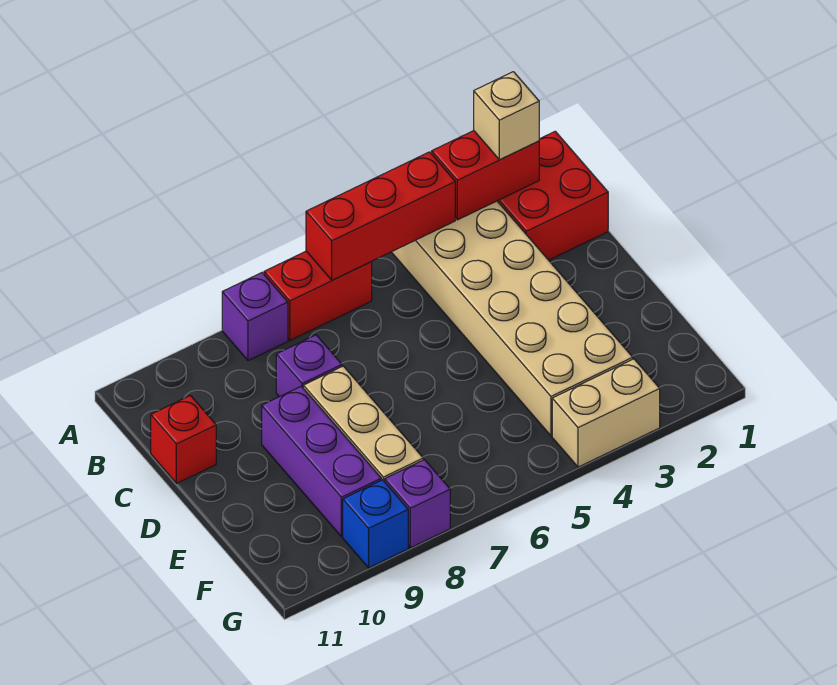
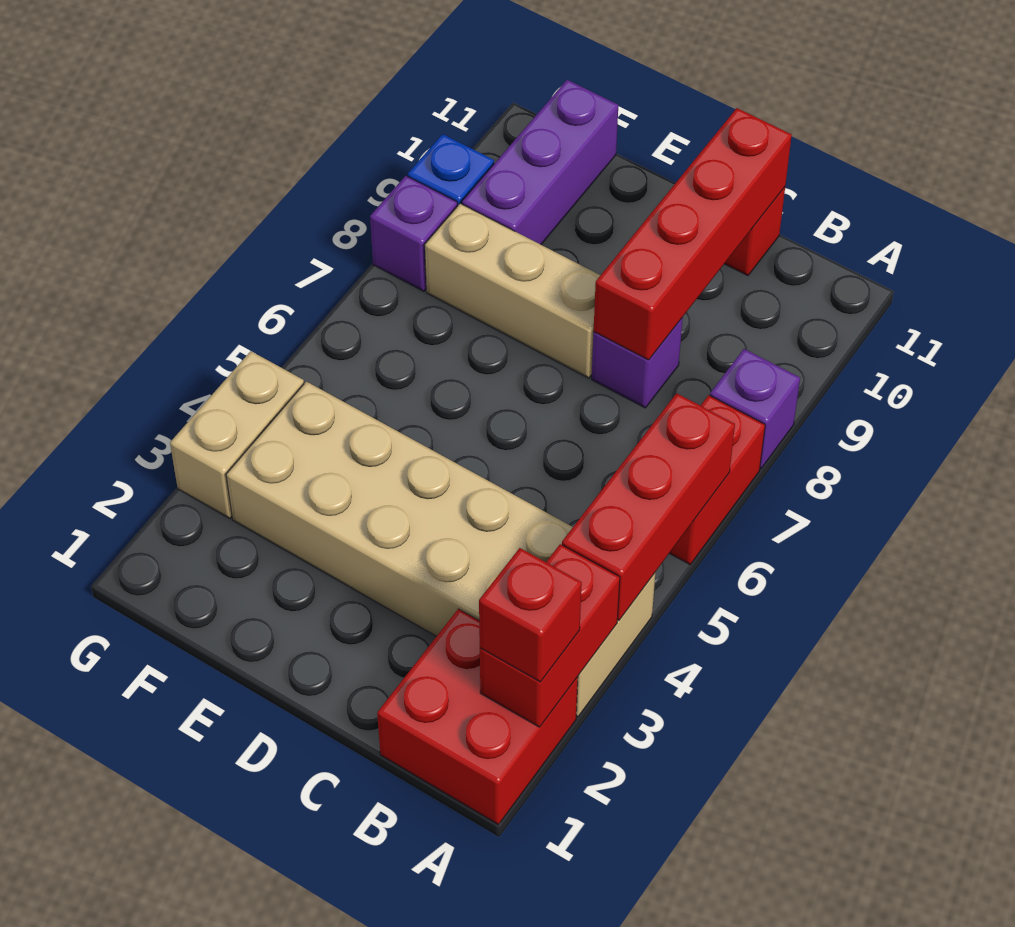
tan 1x1 brick [474,72,539,160] -> red 1x1 brick [479,548,582,682]
none -> red 1x4 brick [594,108,792,360]
purple 1x3 brick [262,386,381,537] -> purple 1x3 brick turned to [462,80,618,245]

